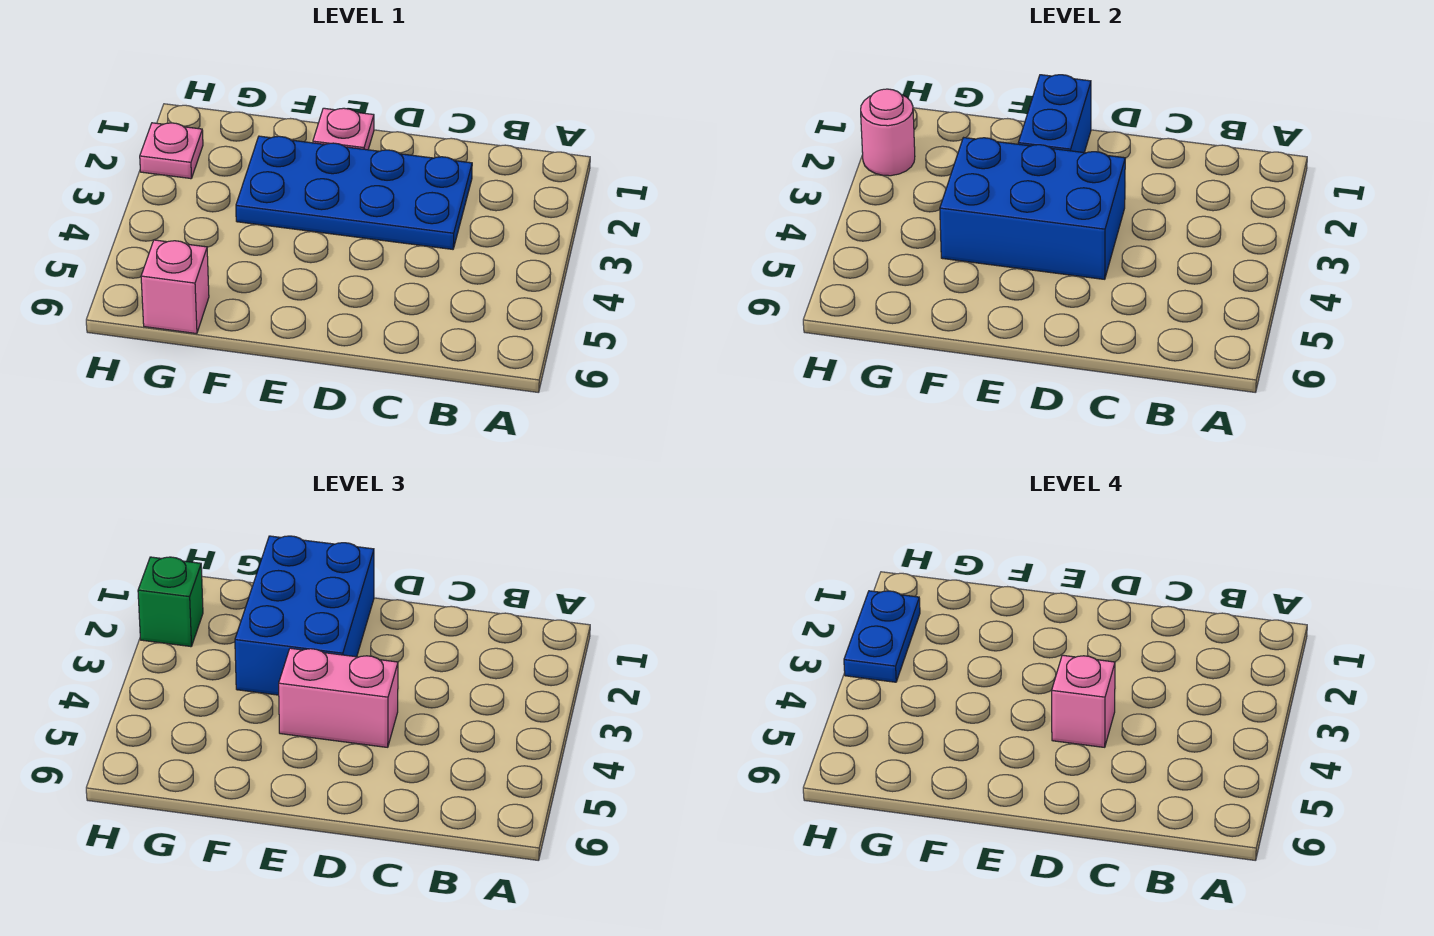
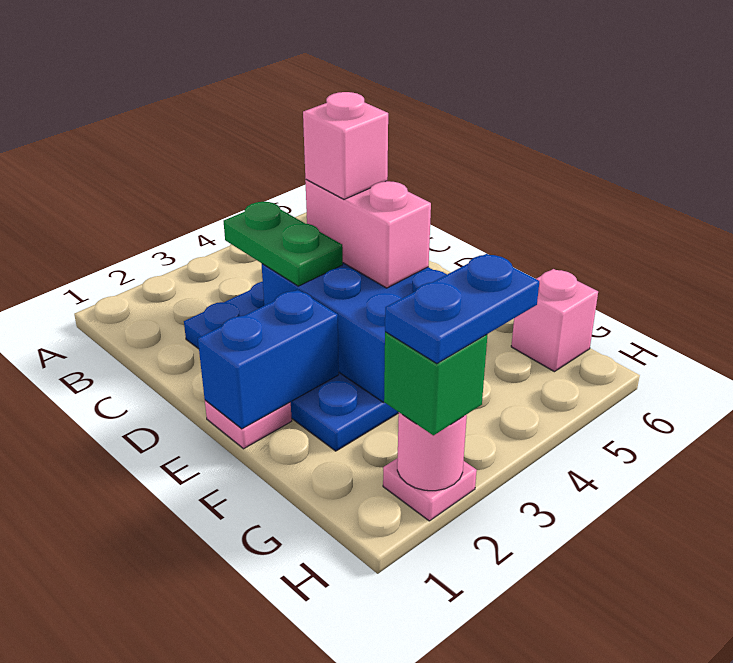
none -> green 1x2 plate [224,202,343,286]
blue 2x3 brick [235,536,374,695] -> none

